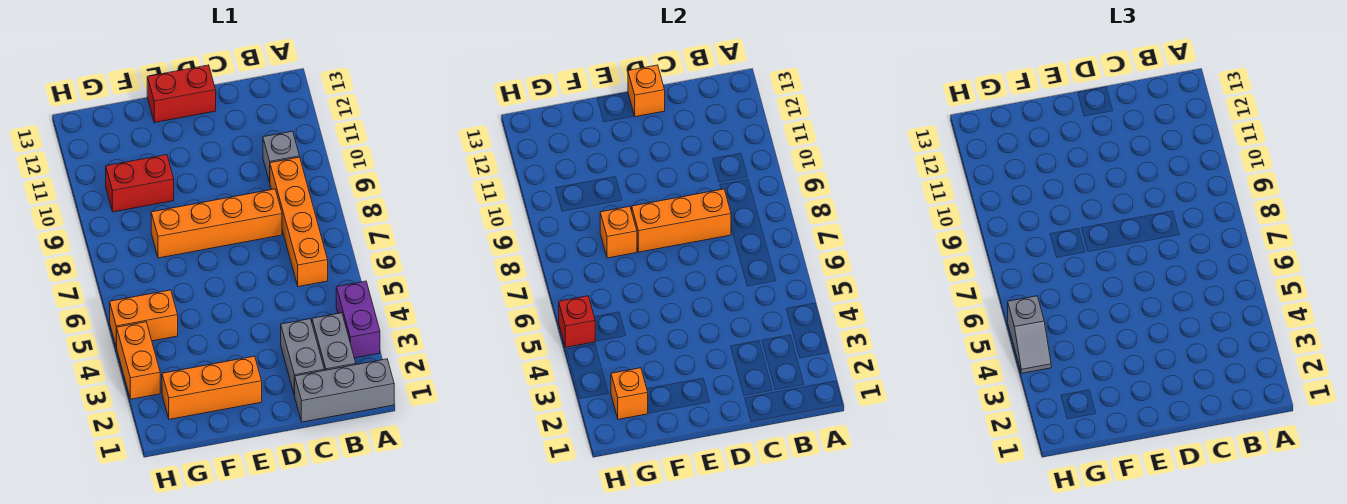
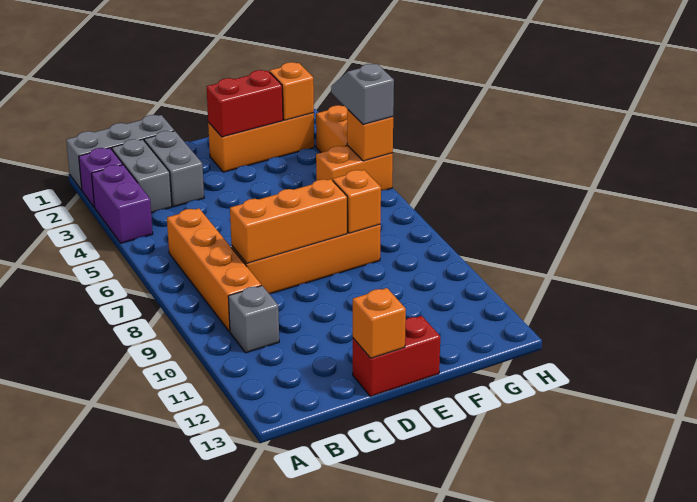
none -> purple 1x1 brick [79,148,123,207]
red 1x2 brick [106,155,174,212] -> red 1x2 brick moved to [207,70,283,137]
red 1x1 brick [559,296,595,347] -> orange 1x1 brick [347,109,393,161]

